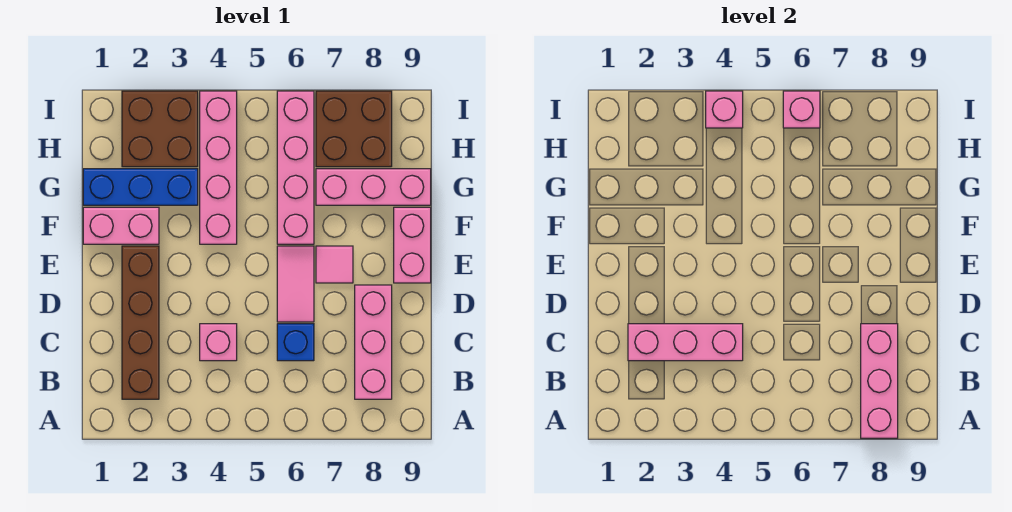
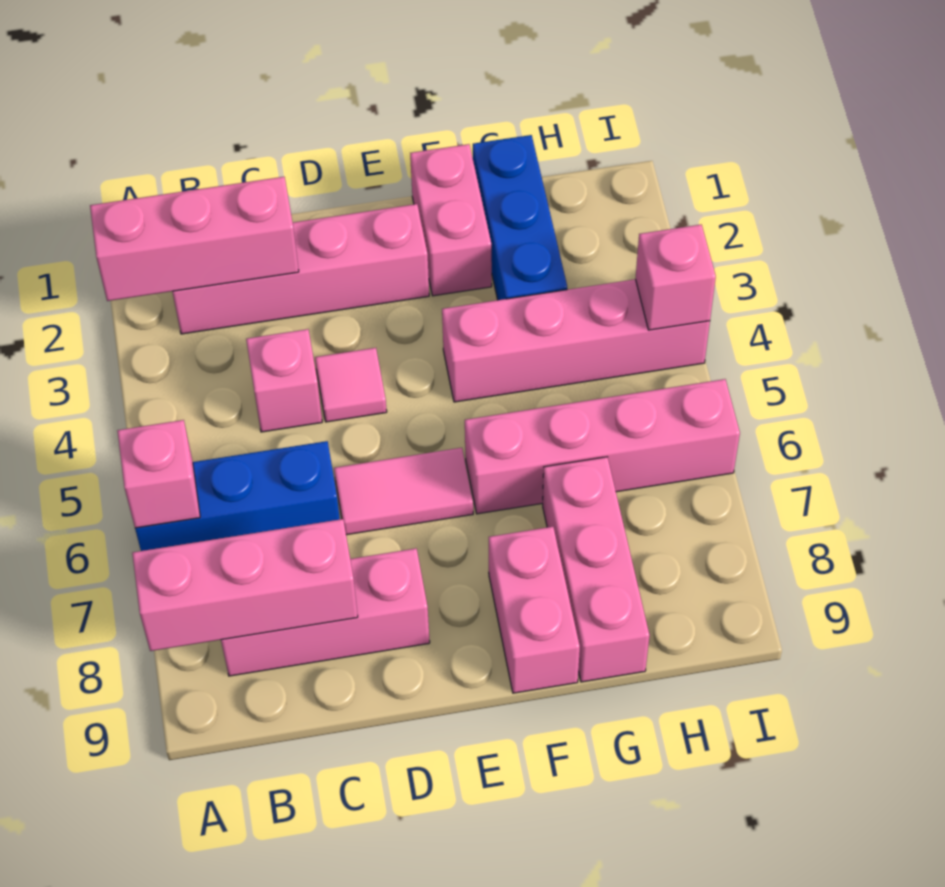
brown 1x4 brick [122,246,159,399] -> pink 1x4 brick [172,204,429,334]
pink 1x3 brick [628,324,743,361] -> pink 1x3 brick turned to [90,177,299,301]
blue 1x1 brick [277,324,314,361] -> blue 1x3 brick [135,441,340,551]
pink 1x1 tile [316,246,353,283] -> pink 1x1 tile moved to [315,348,387,422]
pink 1x2 brick [394,207,431,283] -> pink 1x2 brick turned to [489,527,580,693]
brown 2x2 brick [122,91,198,167] -> none
brown 2x2 brick [316,91,392,167] -> none
pink 1x1 brick [783,91,820,128] -> pink 1x1 brick moved to [117,420,200,528]

